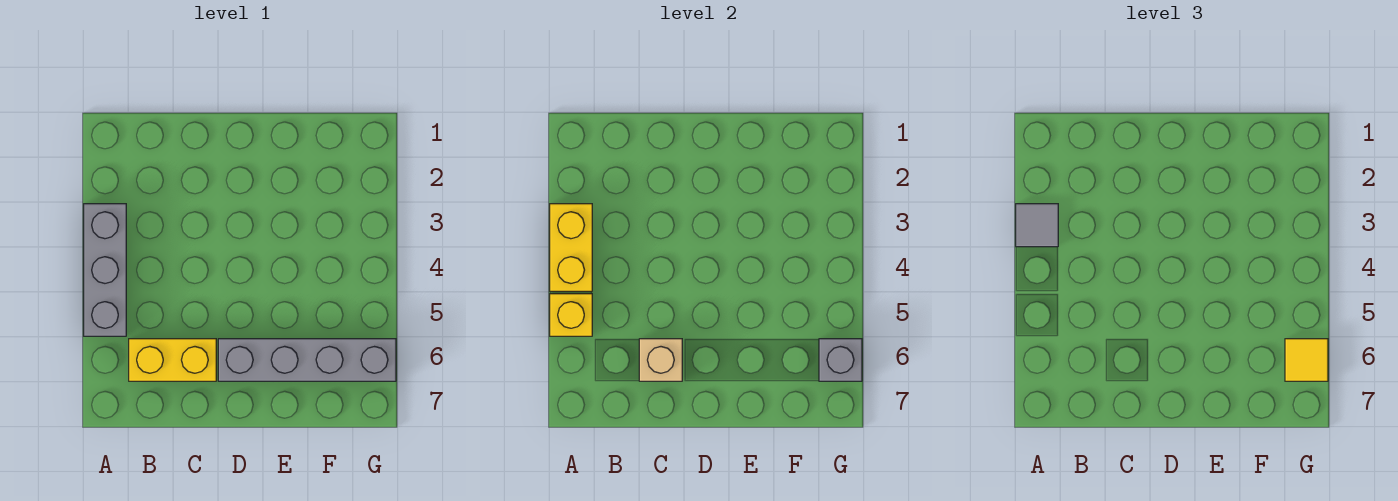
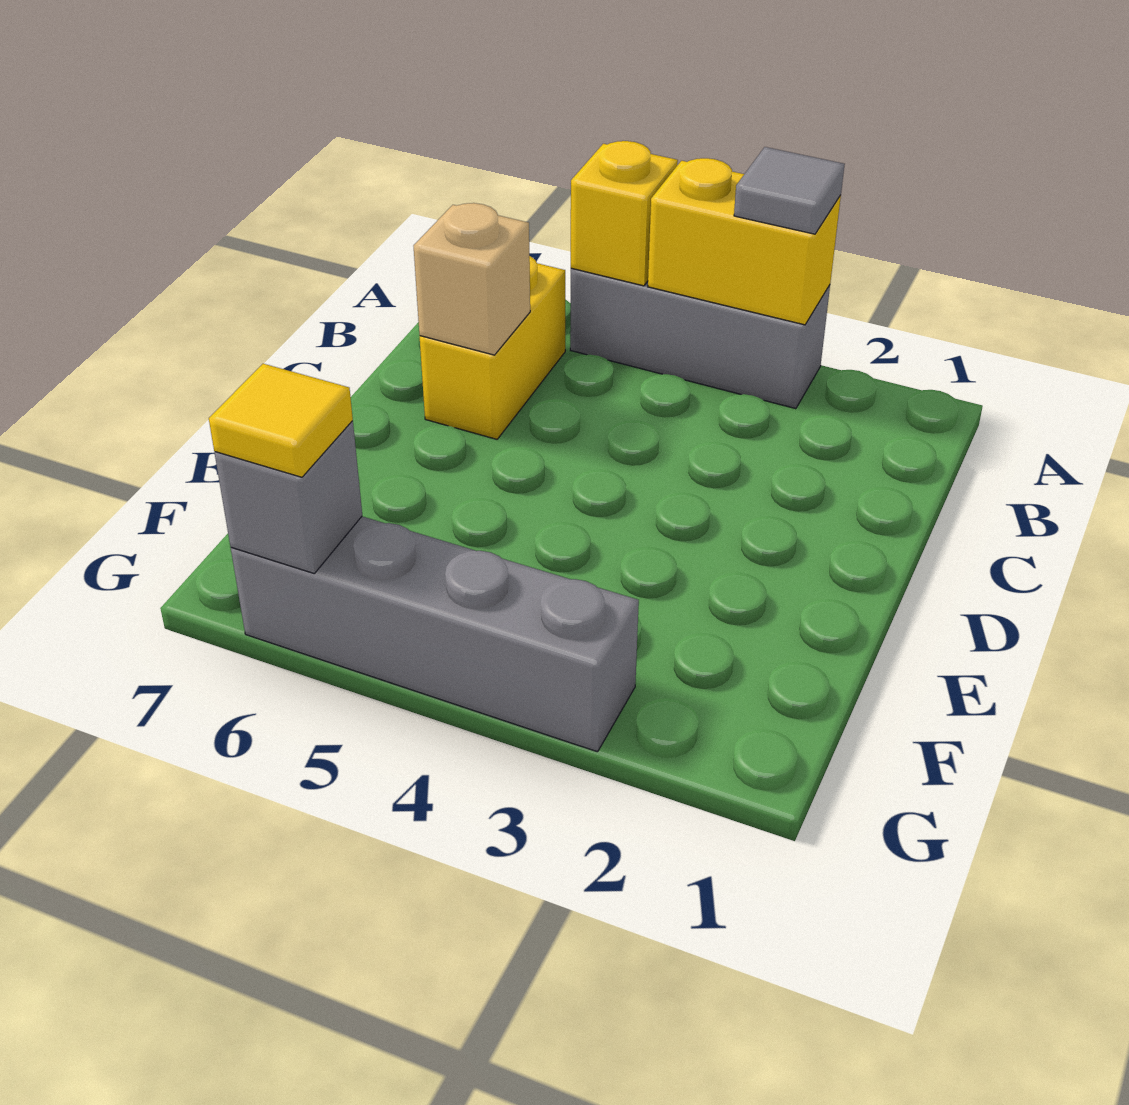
grey 1x4 brick [218,339,396,381] -> grey 1x4 brick turned to [231,516,639,752]

